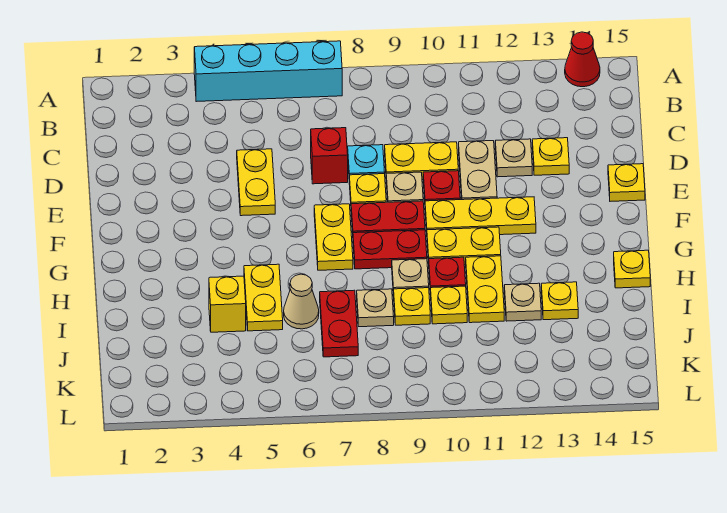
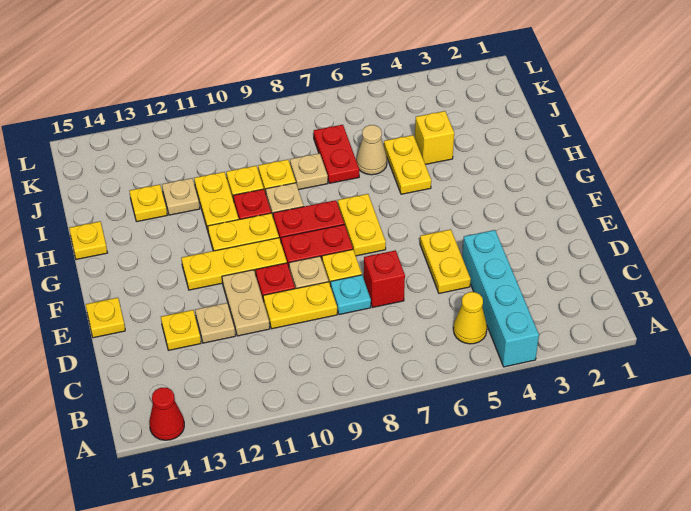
cyan 1x4 brick [194,41,342,102] -> cyan 1x4 brick turned to [462,230,539,367]
none -> yellow 1x1 cone [453,292,487,344]

